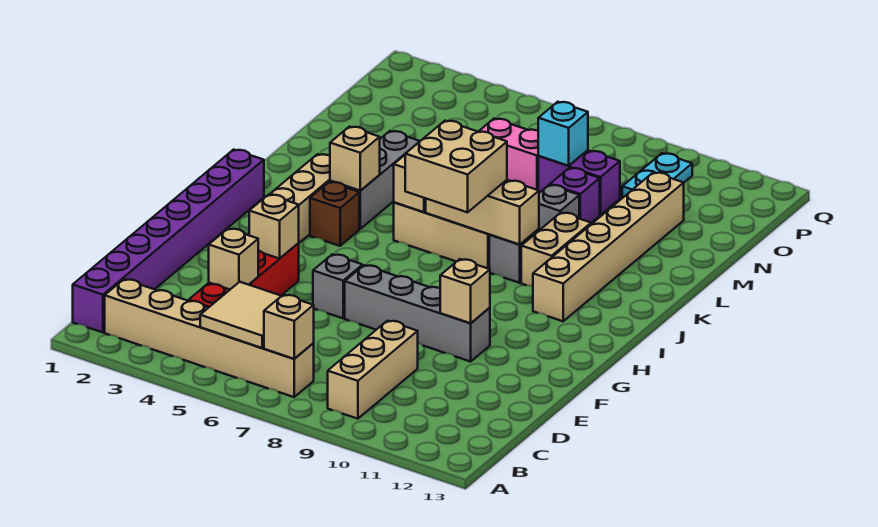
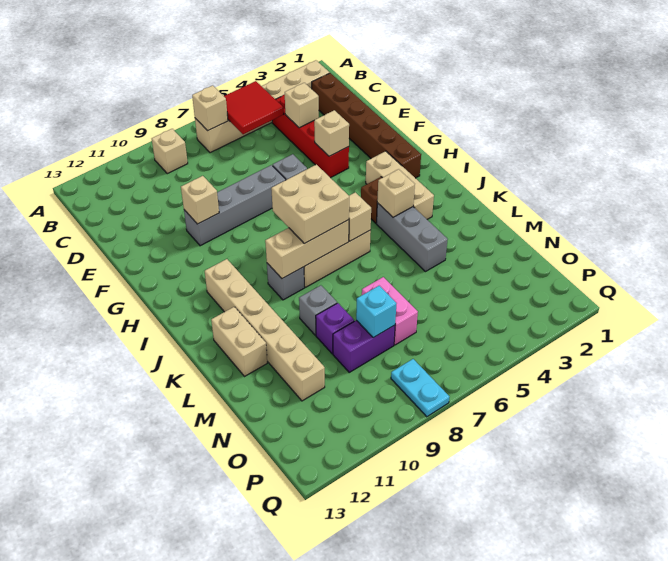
purple 1x8 brick [73,150,264,332] -> none
tan 2x2 tile [200,282,281,348] -> red 2x2 tile [224,81,284,134]
tan 1x3 brick [328,321,418,419] -> tan 1x1 brick [152,129,188,174]
none -> brown 1x6 brick [312,73,421,178]
tan 1x2 brick [521,213,591,286] -> tan 1x2 brick moved to [211,307,267,376]
pink 1x2 brick [478,119,538,190] -> pink 1x2 brick turned to [362,277,418,345]
cyan 1x2 plate [622,153,692,198] -> cyan 1x2 plate moved to [391,359,449,417]

